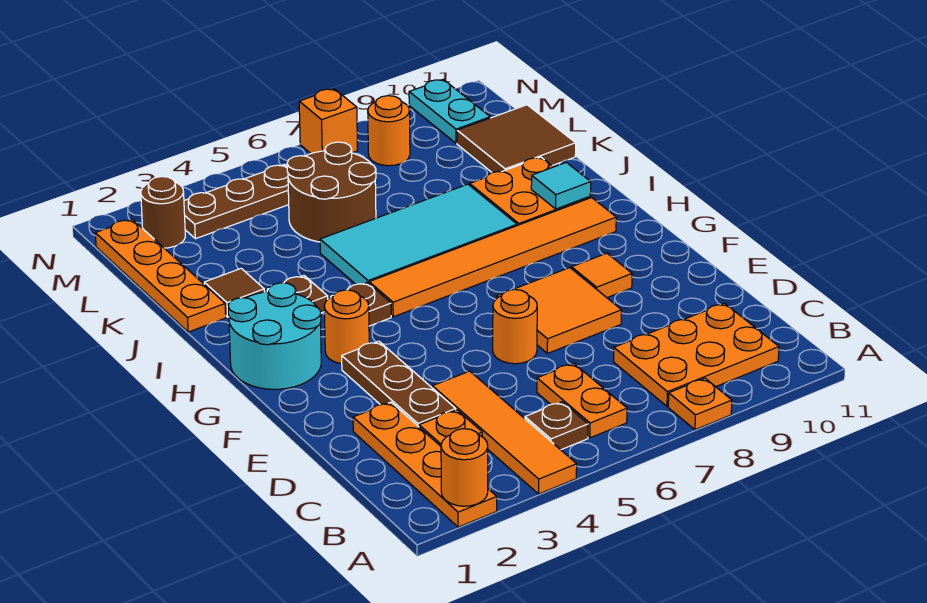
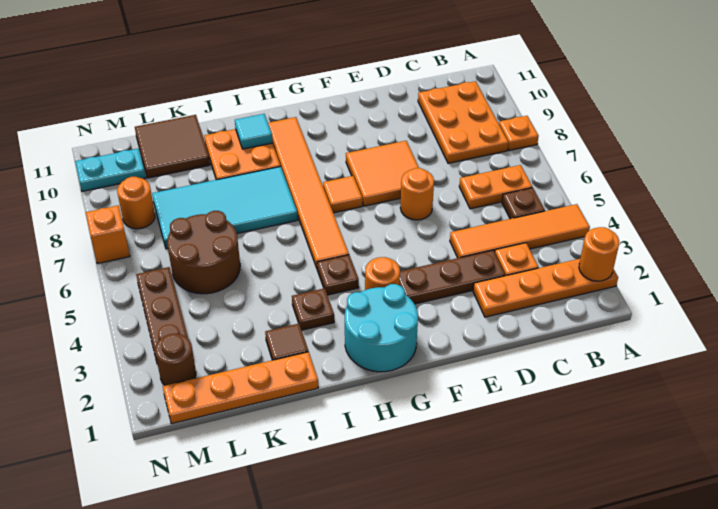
orange 1x1 tile [572,253,632,298] -> orange 1x1 tile moved to [323,176,362,213]
cyan 2x4 tile [320,184,517,284] -> cyan 2x4 tile turned to [152,167,298,249]

